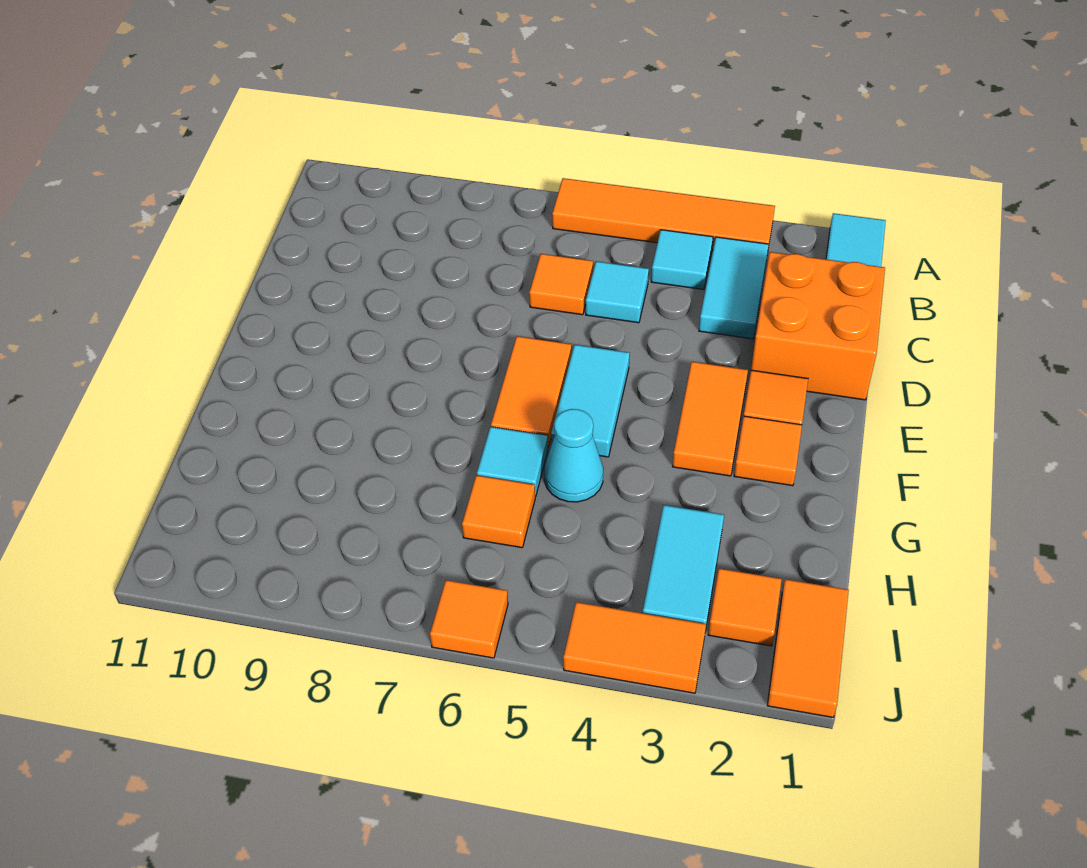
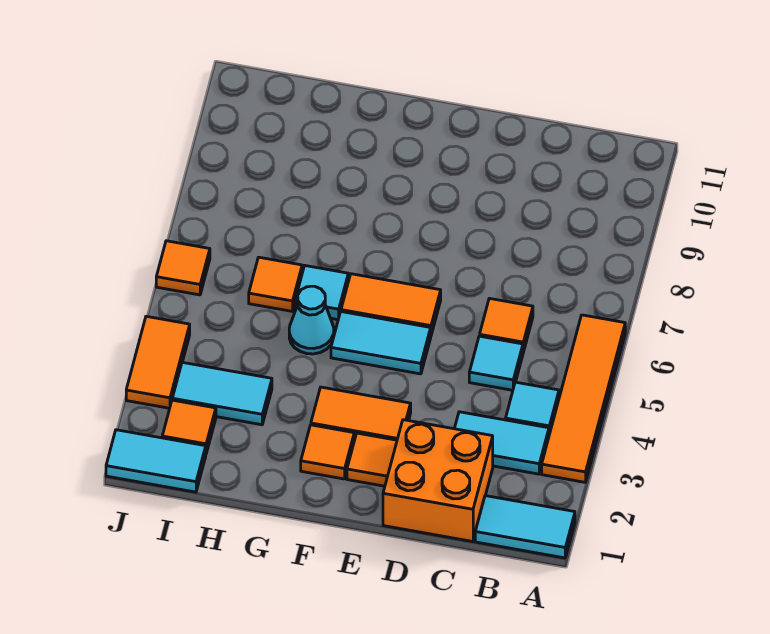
orange 1x2 tile [767,579,849,717] -> cyan 1x2 tile [106,430,206,492]

